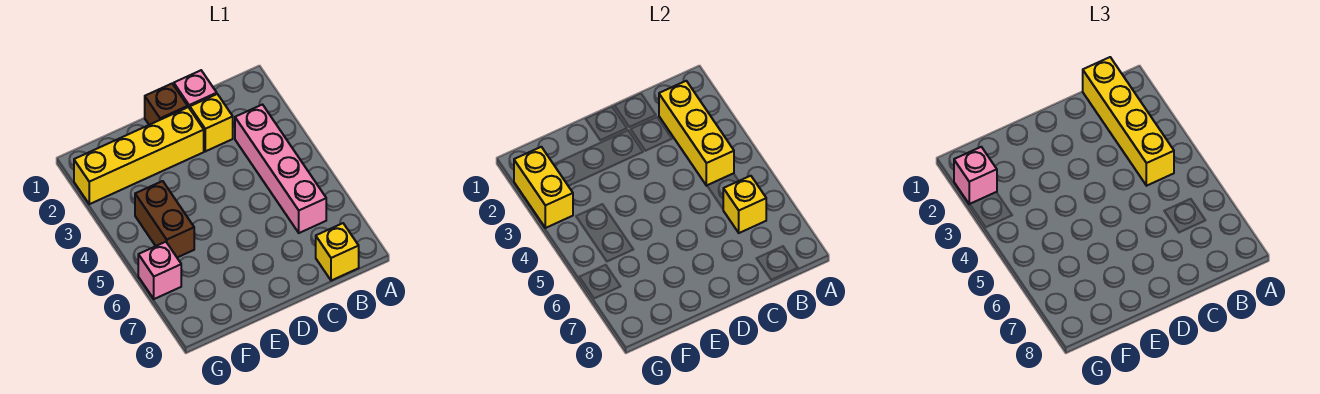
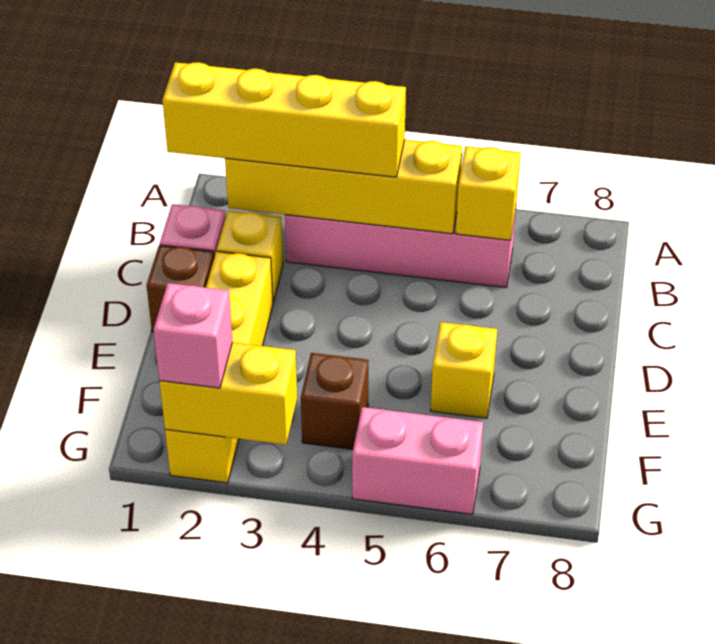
yellow 1x3 brick [659,81,734,186] -> yellow 1x4 brick [225,140,462,234]
yellow 1x1 brick [316,223,359,281] -> yellow 1x1 brick moved to [431,322,497,418]
brown 1x2 brick [135,181,194,258] -> brown 1x1 brick [301,353,369,449]
pink 1x1 brick [138,242,181,299] -> pink 1x2 brick [352,407,483,514]

